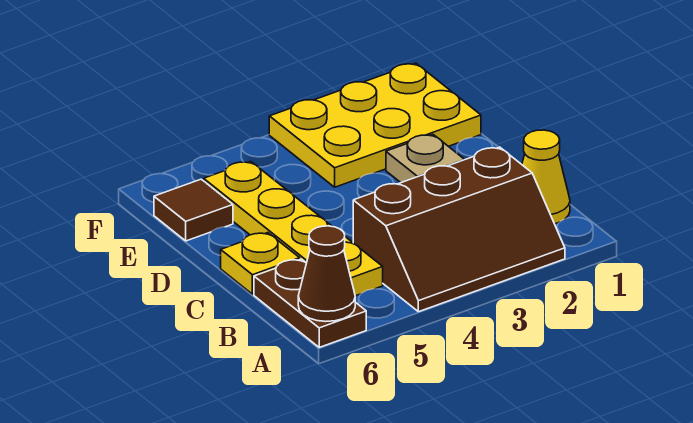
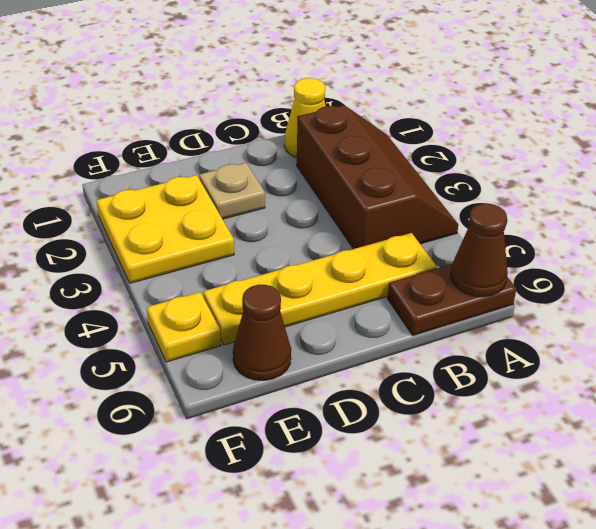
yellow 1x1 plate [221,233,300,294] -> yellow 1x1 plate moved to [147,292,221,362]
yellow 2x3 plate [269,63,481,187] -> yellow 2x2 plate [96,175,234,283]
brown 1x1 tile [154,179,233,241] -> brown 1x1 cone [233,285,291,381]

